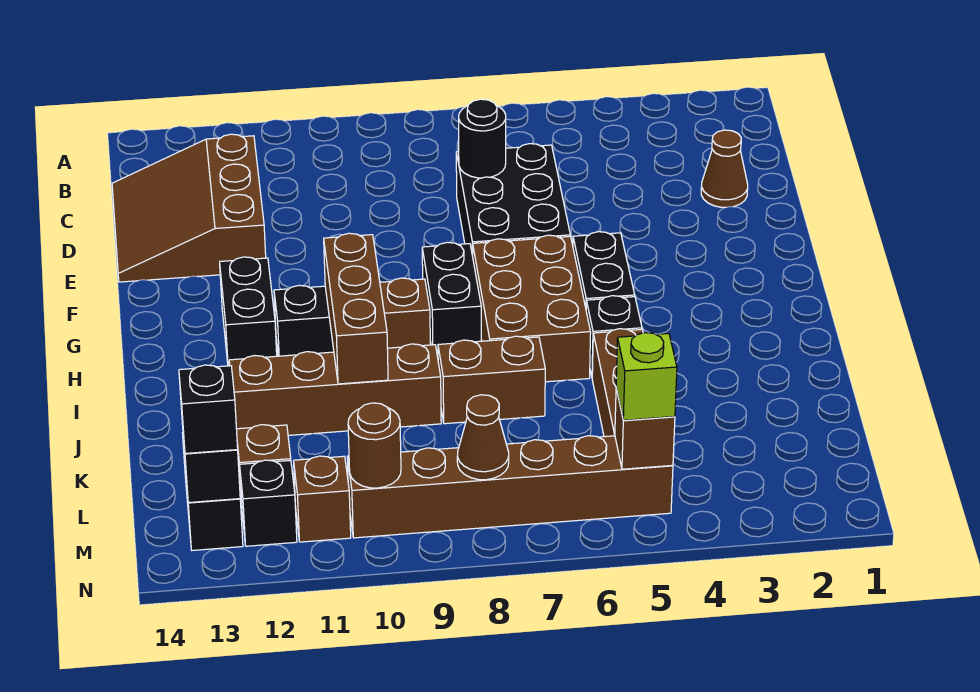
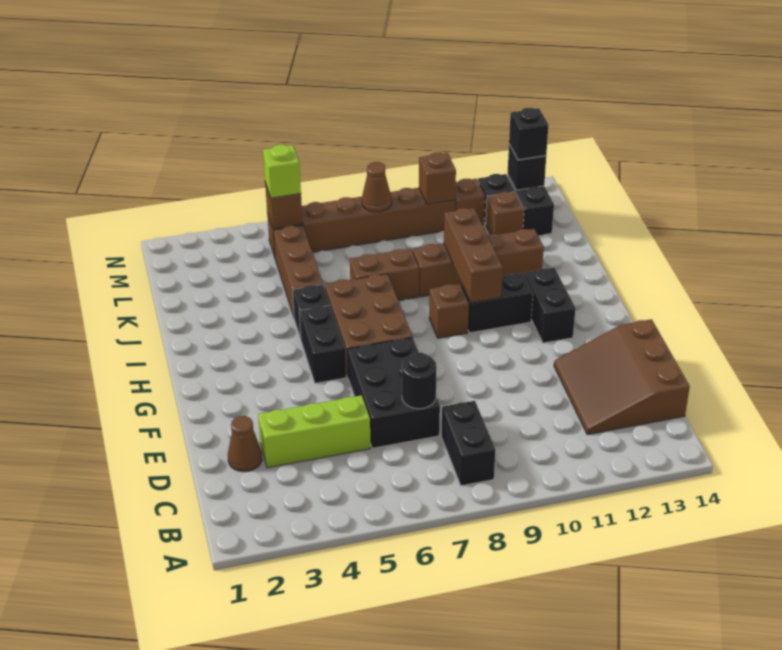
brown 3x3 slope [112,134,266,282] -> brown 3x3 slope turned to [554,319,690,435]
none -> lime 1x3 brick [258,395,371,468]
black 1x2 brick [422,242,481,356] -> black 1x2 brick moved to [442,401,495,486]
brown 1x1 round brick [348,403,401,488] -> brown 1x1 brick [419,153,456,204]

